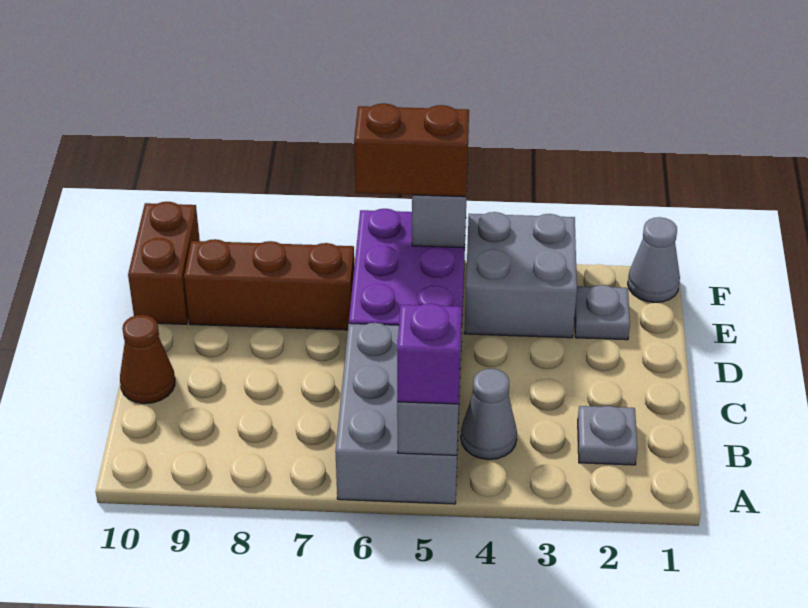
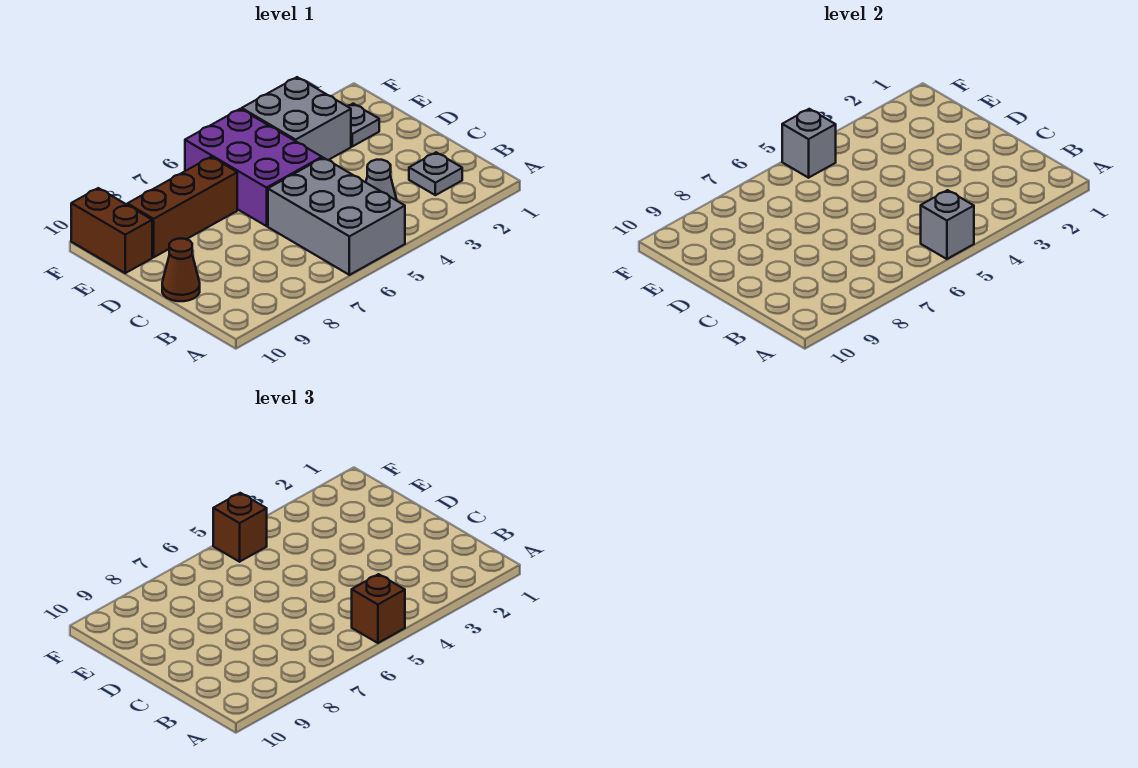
purple 1x1 brick [397,303,462,404] -> brown 1x1 brick [352,574,405,643]
grey 1x1 cone [628,217,680,302] -> none
brown 1x2 brick [354,103,469,197] -> brown 1x1 brick [213,493,267,562]

